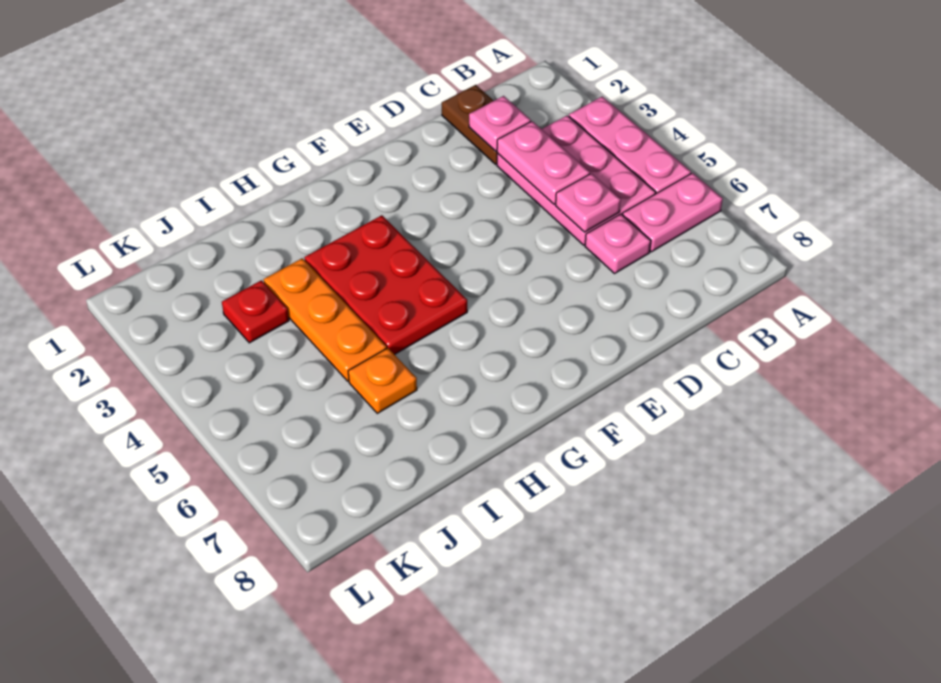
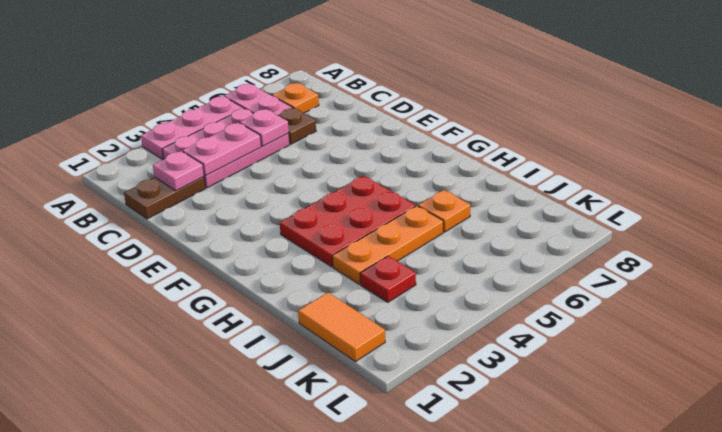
none -> orange 1x1 plate [272,83,319,113]
pink 1x1 plate [585,214,651,273] -> brown 1x1 plate [278,108,316,144]
none -> orange 1x2 tile [298,293,385,362]

